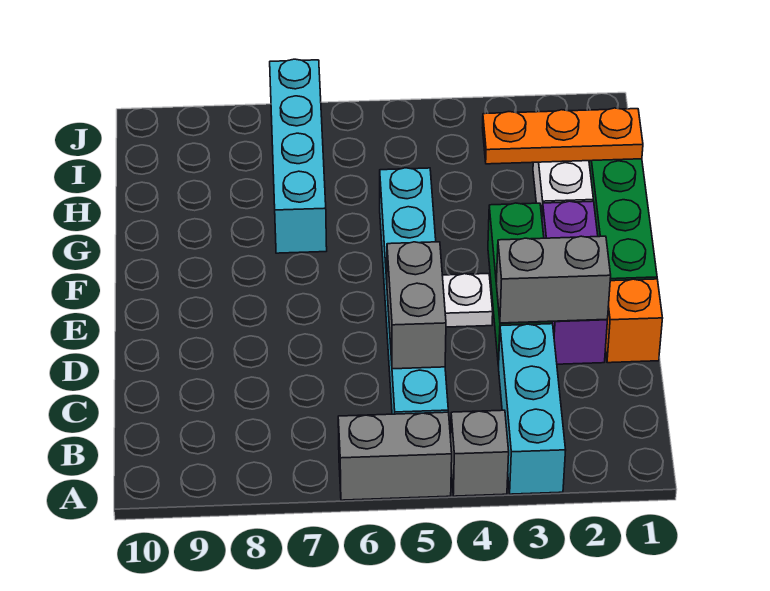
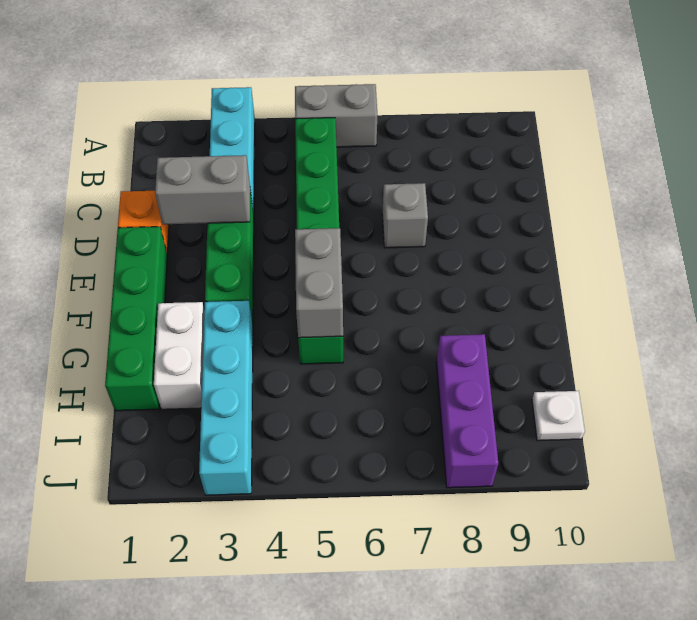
grey 1x1 brick [451,410,509,496] -> grey 1x1 brick moved to [382,183,428,248]
cyan 1x6 brick [380,168,448,414] -> green 1x6 brick [295,118,343,364]
grey 1x2 brick [387,242,446,369] -> grey 1x2 brick moved to [295,228,343,338]
purple 1x3 brick [542,201,607,364] -> purple 1x3 brick moved to [436,334,498,488]
white 1x1 plate [442,274,493,327] -> white 1x1 plate moved to [532,391,585,441]
cyan 1x4 brick [270,59,327,253] -> cyan 1x4 brick moved to [199,301,253,495]
orange 1x3 plate [482,108,643,164] -> none

